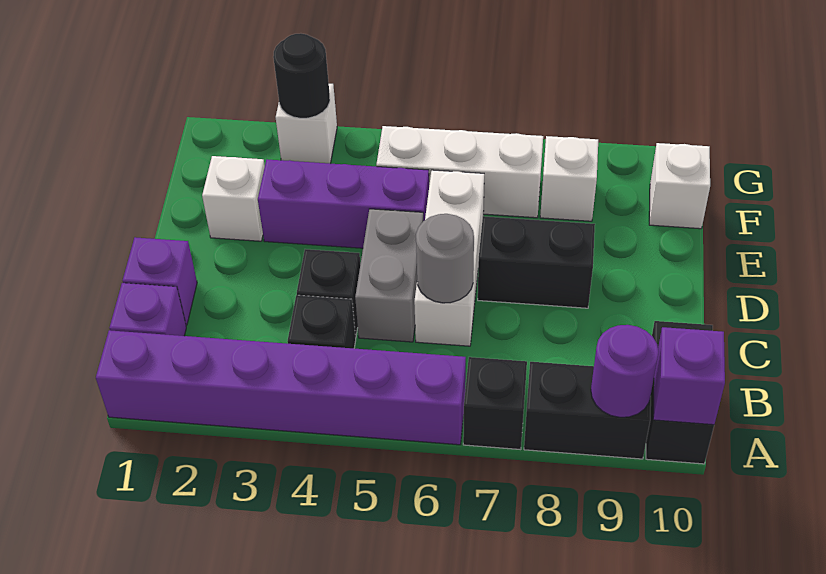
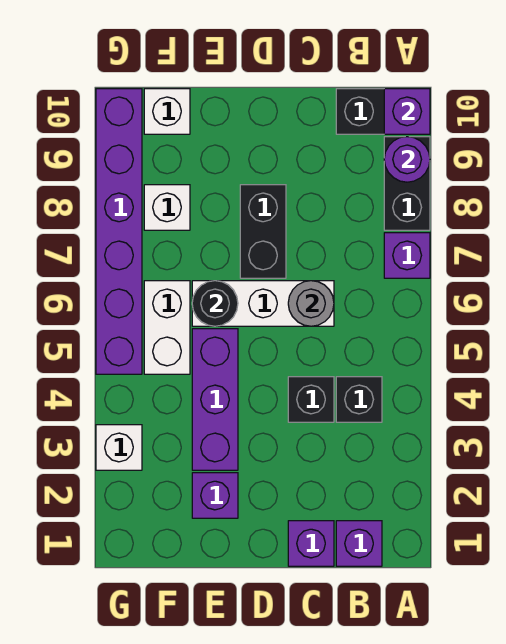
purple 1x6 brick [96,330,466,445] -> purple 1x6 brick moved to [96,89,142,374]
black 1x1 brick [463,357,527,450] -> purple 1x1 brick [384,233,430,278]
grey 1x2 brick [355,209,423,342] -> none
white 1x1 brick [202,156,265,241] -> purple 1x1 brick [192,473,238,518]
white 1x3 brick [376,126,543,218] -> white 1x2 brick [144,281,190,374]
black 1x1 round brick [273,33,330,118] -> black 1x1 round brick moved to [192,281,238,326]

